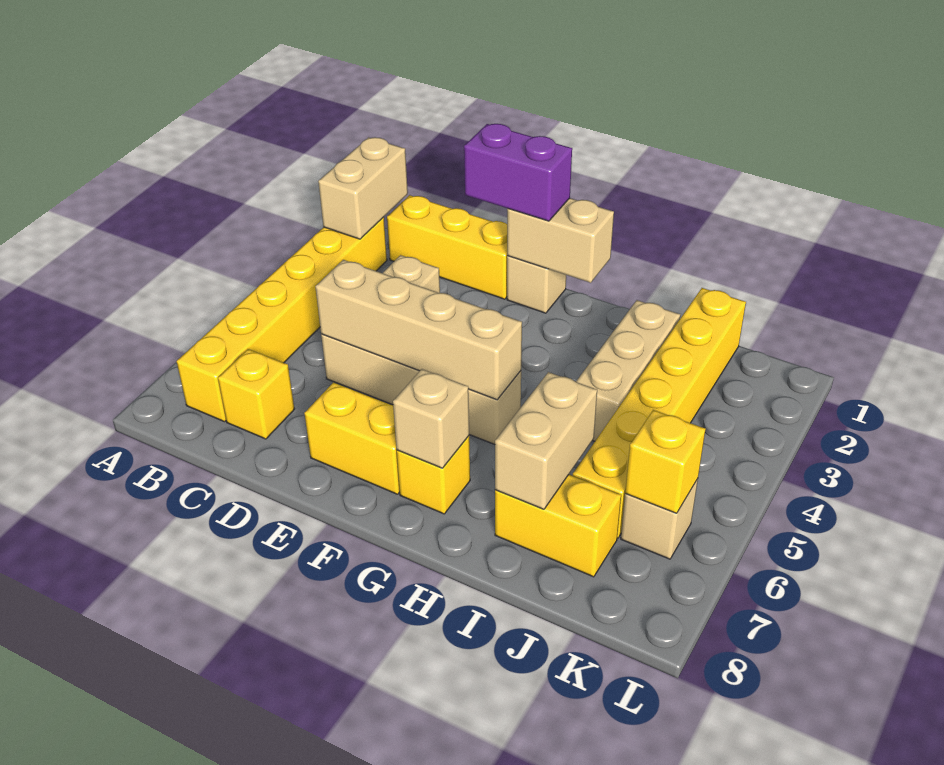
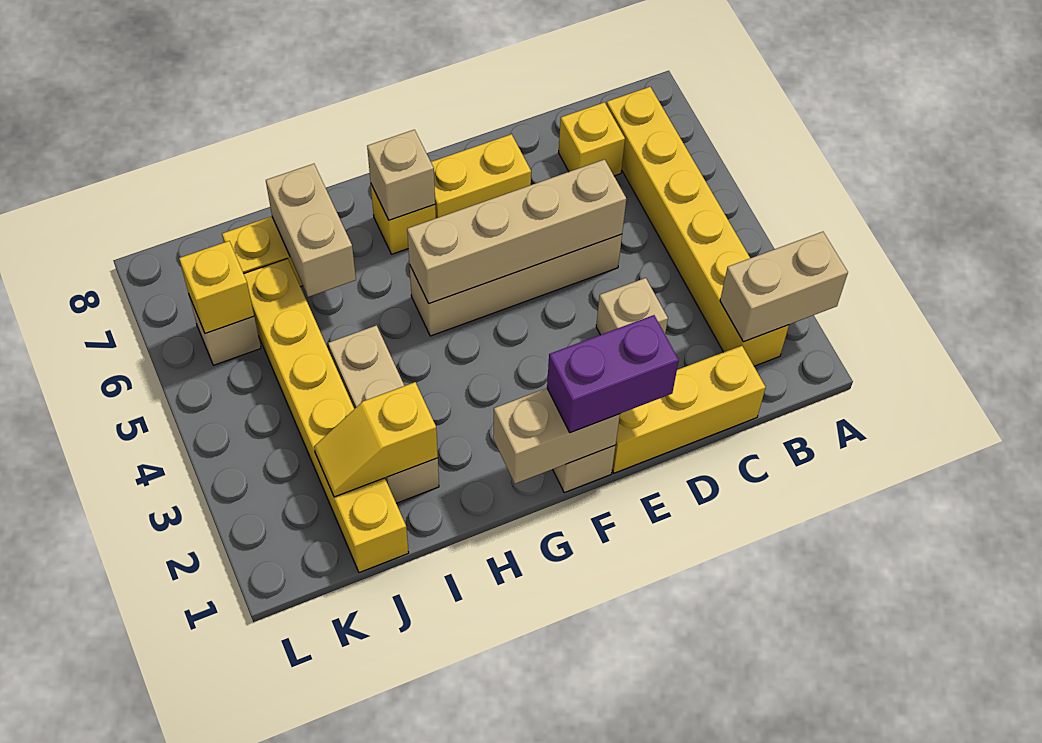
tan 1x2 brick [318,137,408,239] -> tan 1x2 brick turned to [720,232,848,342]
none -> yellow 1x2 slope [314,382,438,497]

